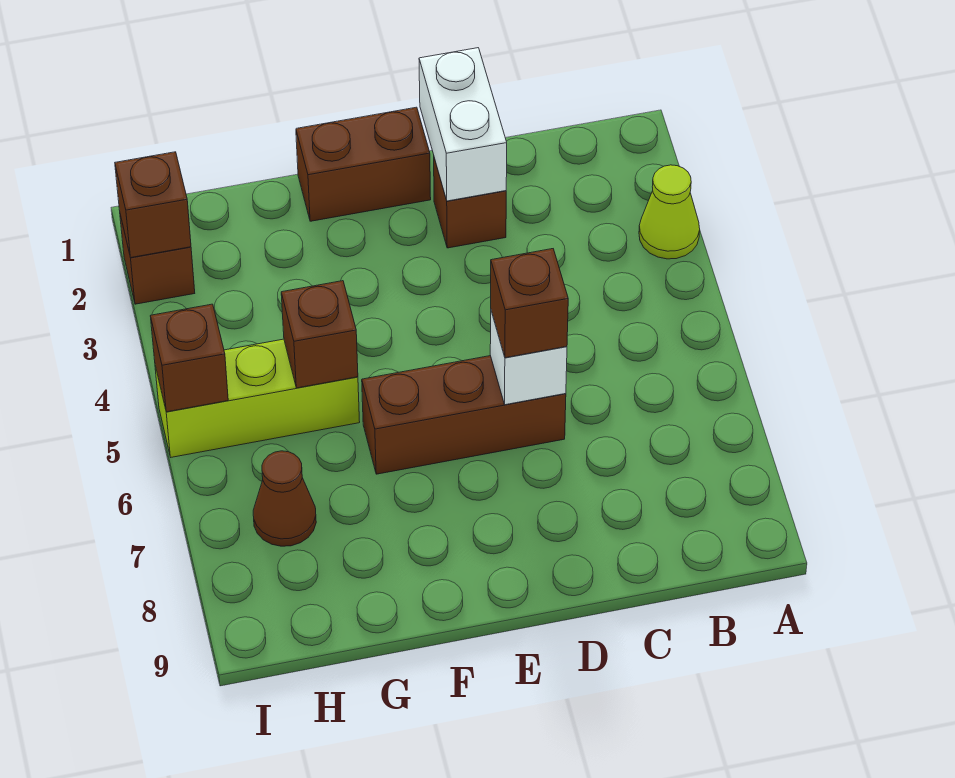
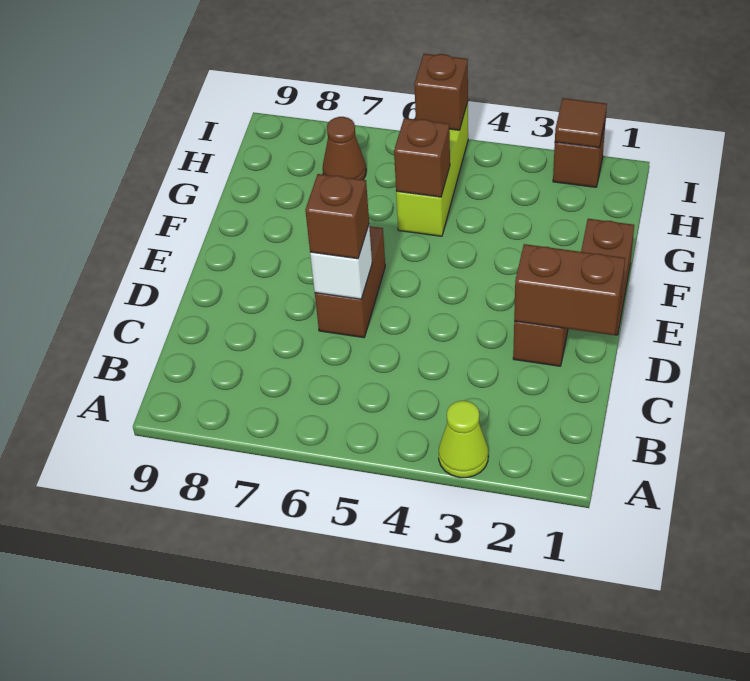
white 1x2 brick [419,48,507,201] -> brown 1x2 brick [514,244,625,335]
brown 1x3 brick [362,356,566,474] -> brown 1x2 brick [315,226,385,338]
brown 1x1 brick [115,152,191,258] -> brown 1x1 tile [555,98,607,148]

